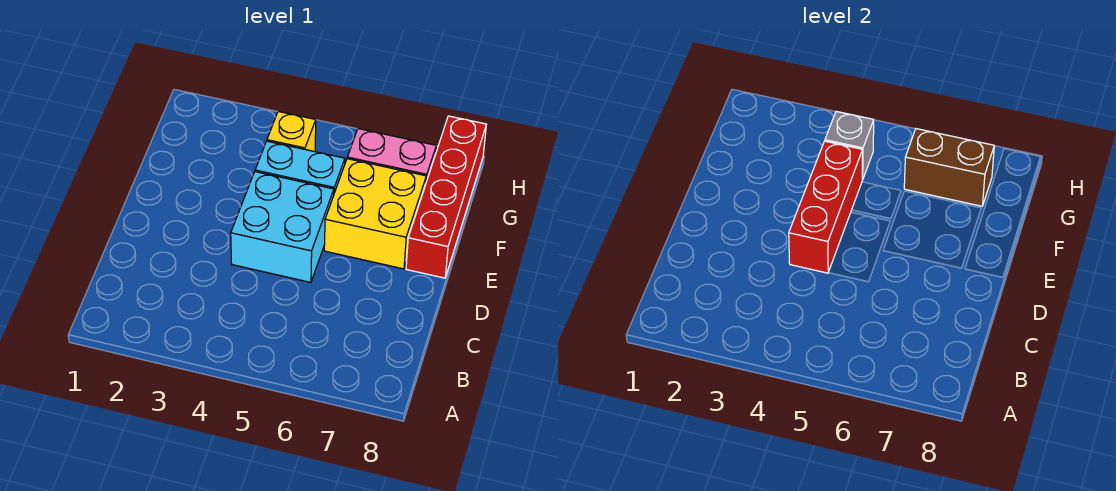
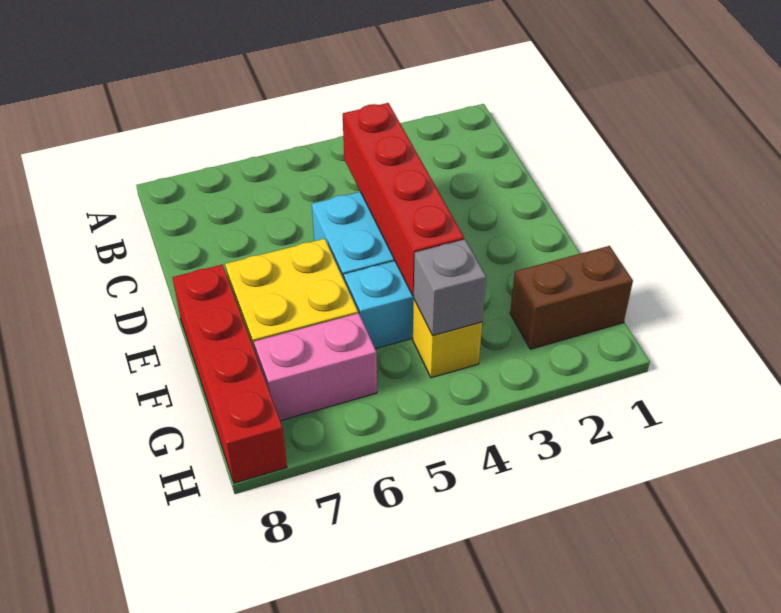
red 1x3 brick [789,141,863,273] -> red 1x4 brick [343,103,464,296]
brown 1x2 brick [904,129,994,206] -> brown 1x2 brick moved to [510,246,633,349]

